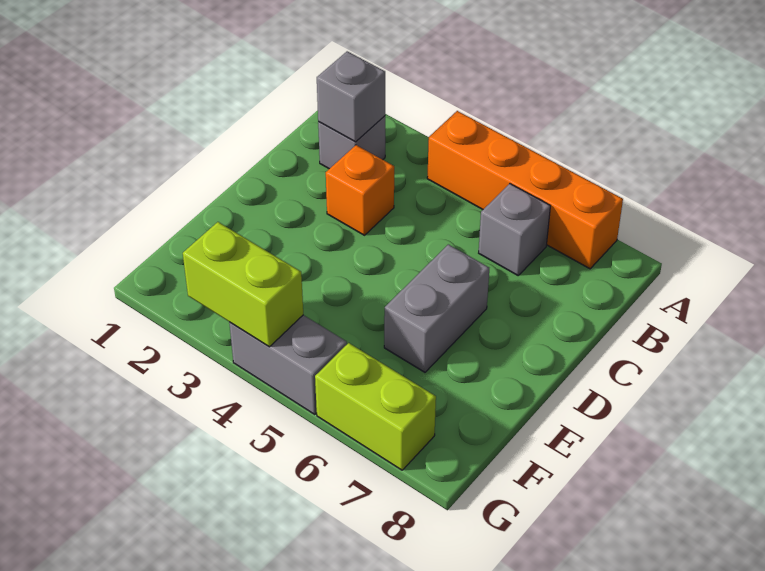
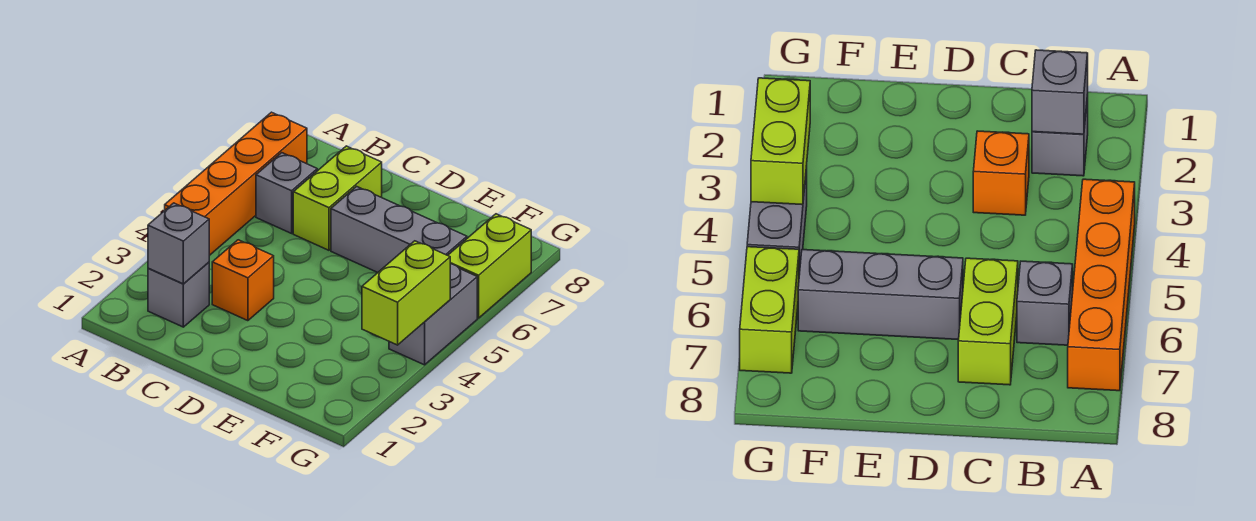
none -> lime 1x2 brick [293,146,382,250]
grey 1x2 brick [384,244,489,372] -> grey 1x3 brick [331,186,467,273]

